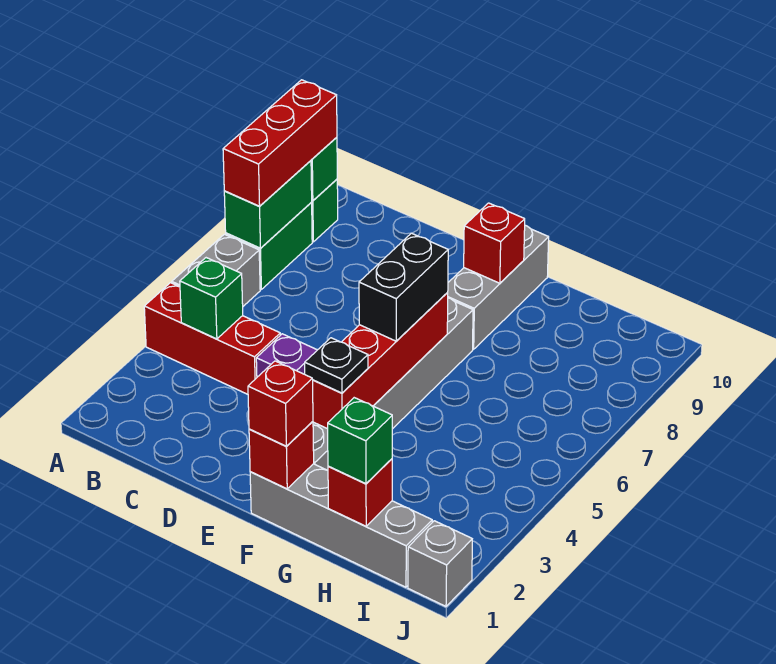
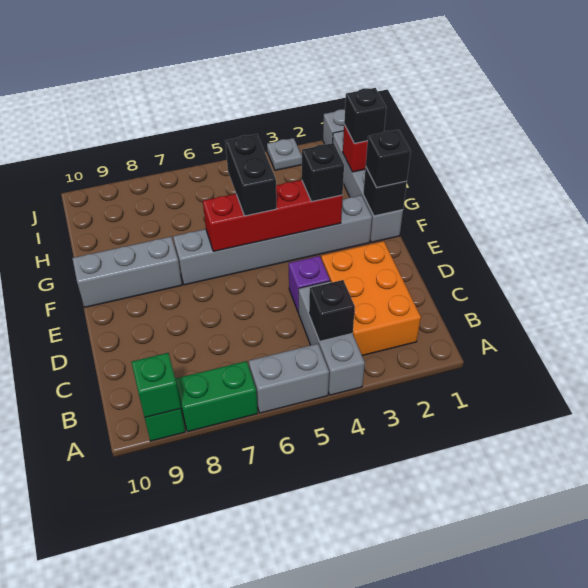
red 1x3 brick [144,283,280,394] -> grey 1x3 brick [299,281,365,395]
green 1x2 brick [224,161,312,248] -> none
red 1x3 brick [223,80,337,206] -> none
none -> orange 2x3 brick [321,241,421,356]
green 1x1 brick [180,258,243,339] -> black 1x1 brick [309,280,355,341]
red 1x1 brick [249,422,314,489] -> black 1x1 brick [363,168,407,216]
red 1x1 brick [248,361,313,446] -> black 1x1 brick [366,130,411,188]
black 1x1 plate [305,338,368,393] -> black 1x1 brick [302,143,344,202]
black 1x2 brick [359,233,448,341] -> black 1x2 brick turned to [226,134,276,216]
red 1x1 brick [464,203,525,283] -> none
green 1x1 brick [328,398,392,484] -> black 1x1 brick [344,88,386,143]
none -> grey 1x1 plate [267,138,302,170]

